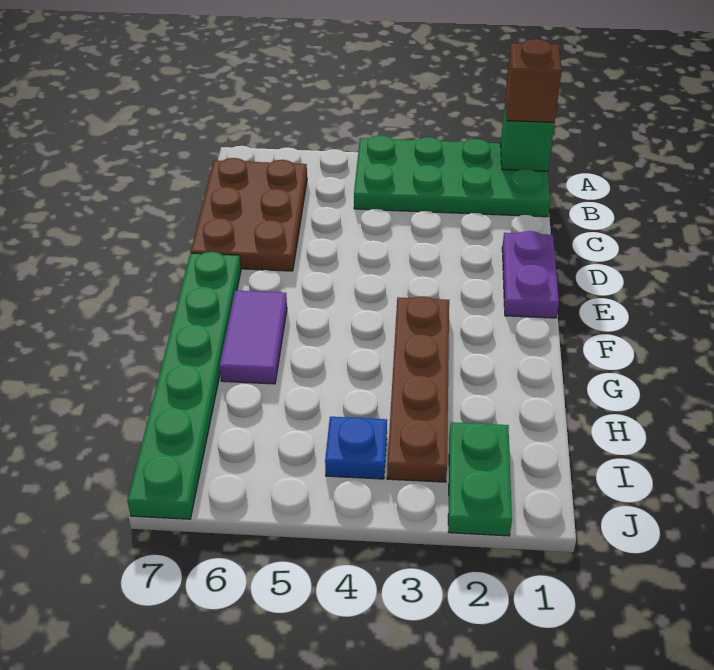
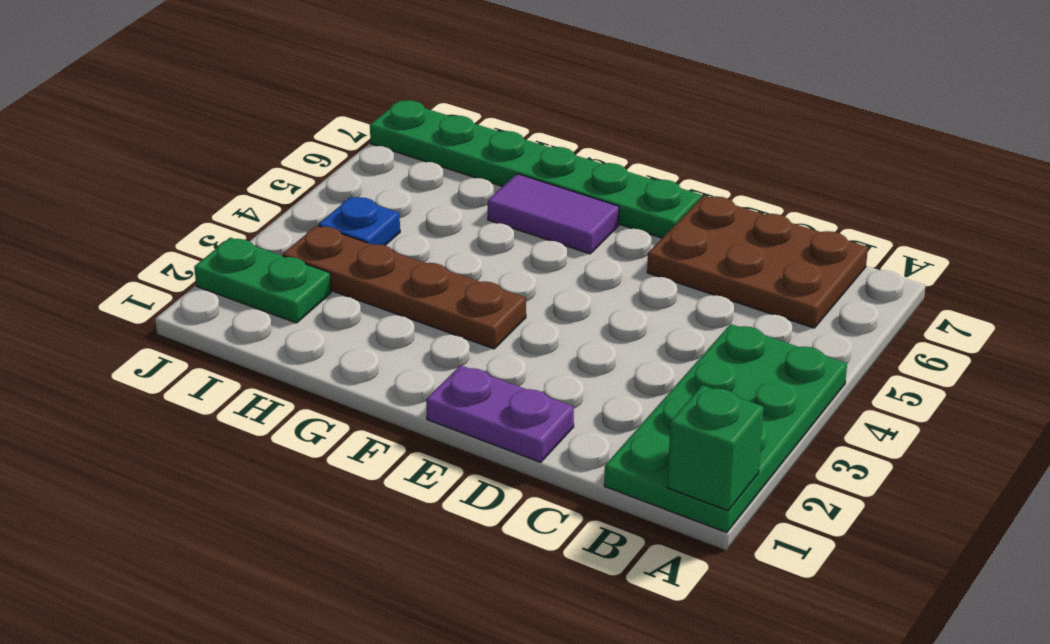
brown 1x1 brick [506,39,562,122] -> none

